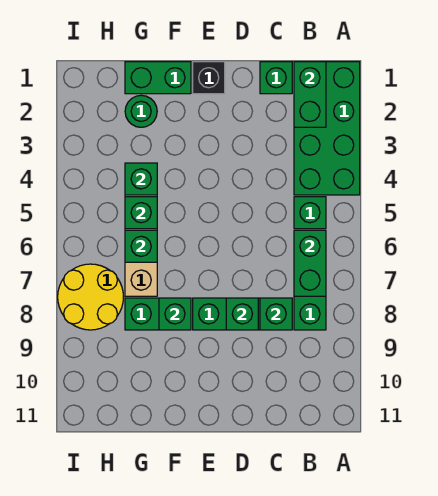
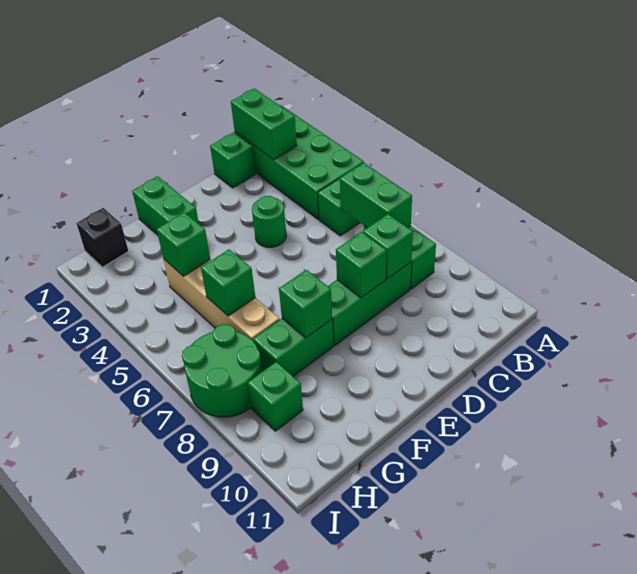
black 1x1 brick [193,62,225,94] -> black 1x1 brick moved to [76,208,128,267]
green 1x2 brick [125,62,191,94] -> green 1x2 brick turned to [132,176,199,235]
green 1x1 round brick [125,95,157,127] -> green 1x1 round brick moved to [252,196,286,247]
green 1x1 brick [125,197,157,229] -> green 1x1 brick moved to [248,362,303,431]
yellow 2x2 round brick [58,264,123,330] -> green 2x2 round brick [182,324,262,417]

